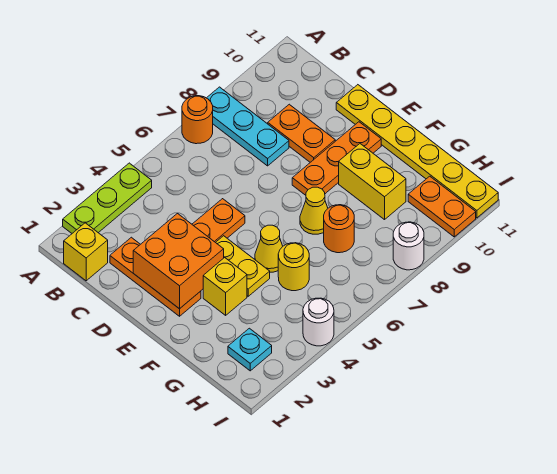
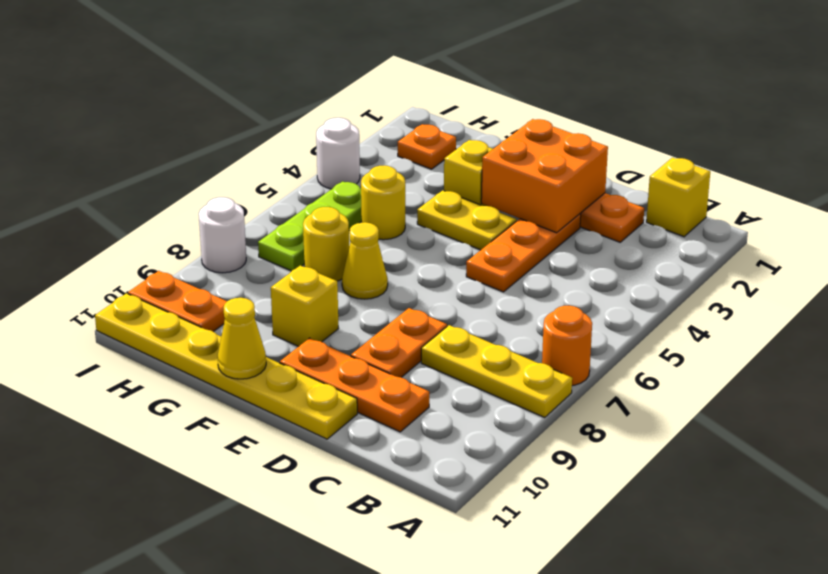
lime 1x3 plate [63,163,152,233] -> lime 1x3 plate moved to [258,181,362,271]
cyan 1x3 plate [207,87,289,166] -> yellow 1x3 plate [421,325,572,418]
orange 1x2 plate [268,104,335,162] -> orange 1x2 plate turned to [351,308,447,377]
orange 1x3 plate [292,122,381,195] -> orange 1x3 plate turned to [280,338,429,432]
yellow 1x1 cone [255,225,283,272] -> yellow 1x1 cone moved to [218,298,266,379]
yellow 1x2 brick [339,144,406,220] -> yellow 1x1 brick [271,265,339,346]
orange 1x1 round brick [324,205,354,253] -> yellow 1x1 round brick [303,207,349,281]
cyan 1x1 plate [228,328,272,371] -> orange 1x1 plate [398,124,456,169]

